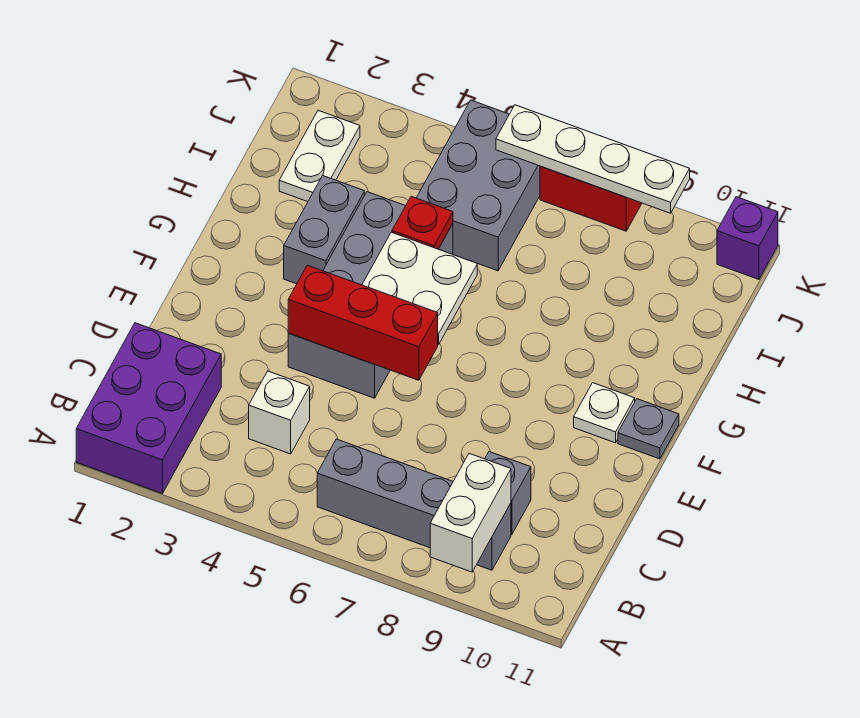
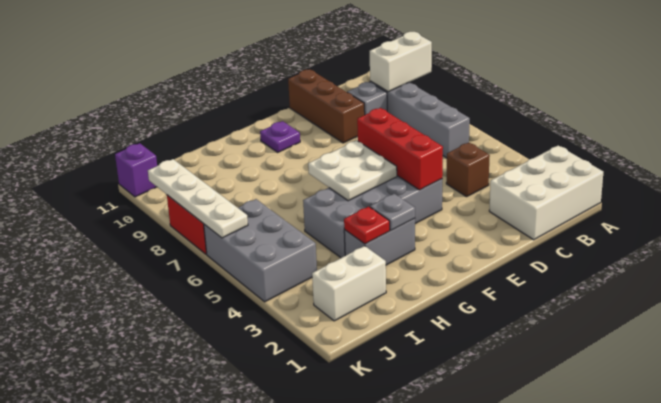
purple 2x3 brick [76,323,221,494] -> white 2x3 brick [489,146,603,240]
white 1x1 brick [249,371,310,454] -> brown 1x1 brick [446,143,490,197]
none -> brown 1x3 brick [288,70,365,143]
white 1x1 plate [574,383,635,443] -> purple 1x1 plate [260,121,300,152]
grey 1x1 plate [618,399,679,459] -> grey 1x1 plate moved to [370,194,415,230]
red 1x1 plate [392,196,453,249] -> red 1x1 plate moved to [344,207,390,244]
white 1x2 plate [279,110,360,202] -> white 1x2 brick [312,246,386,321]
grey 2x3 brick [417,100,540,271] -> grey 2x3 brick turned to [204,199,317,302]

